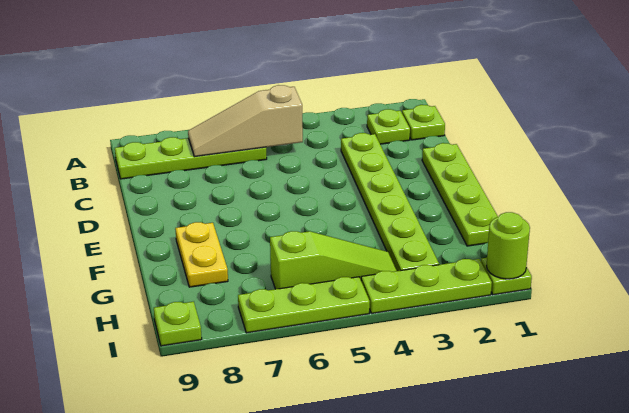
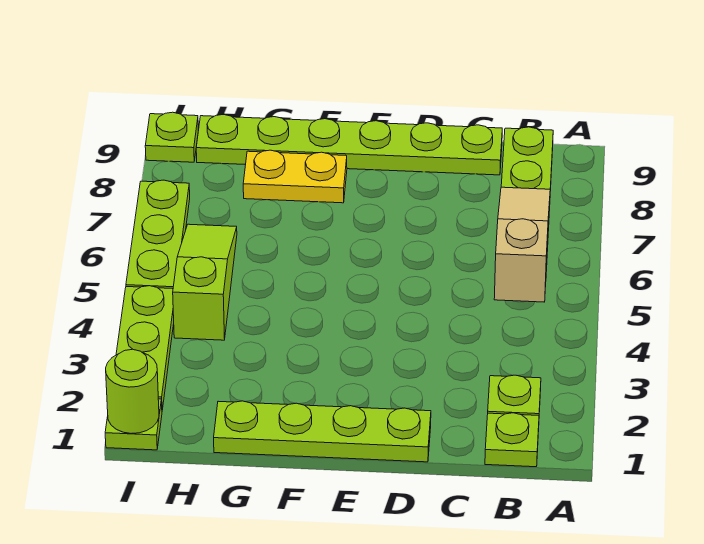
lime 1x6 plate [341,133,439,271] -> lime 1x6 plate moved to [196,115,502,175]
lime 1x3 slope [270,231,397,289] -> lime 1x3 slope turned to [173,224,237,340]

